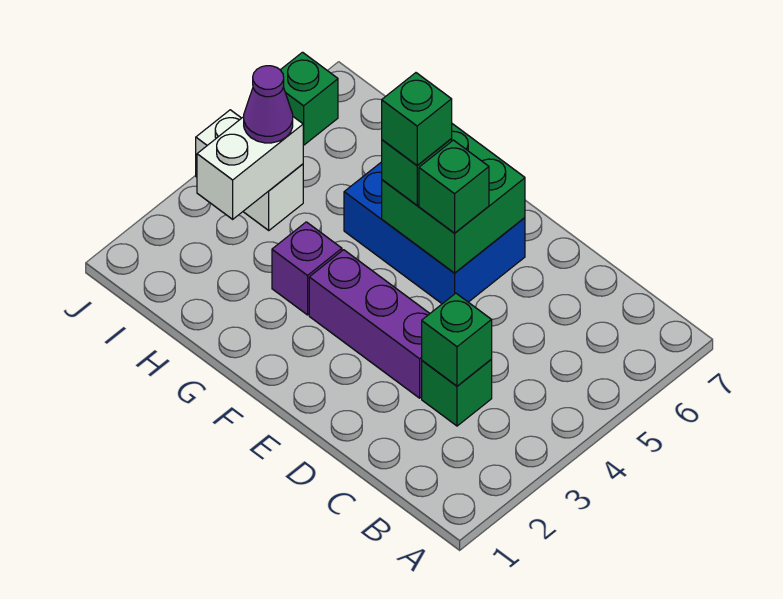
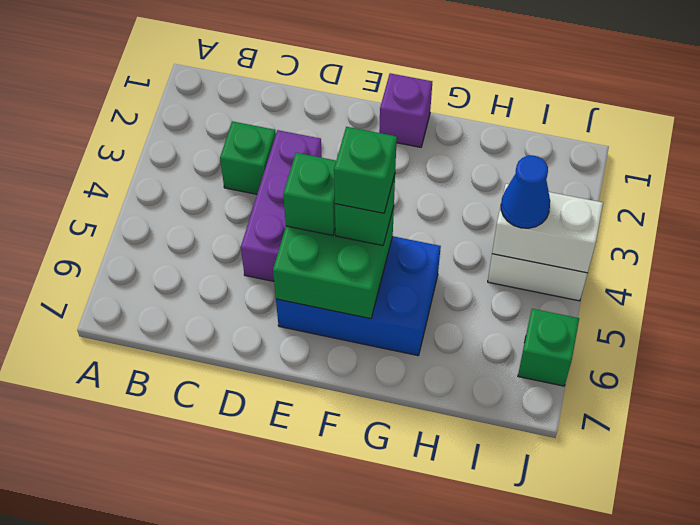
green 1x1 brick [422,293,492,386] -> none
purple 1x3 brick [309,250,430,398] -> purple 1x3 brick turned to [241,130,322,281]
purple 1x1 brick [272,222,342,315] -> purple 1x1 brick moved to [379,73,432,147]
white 1x2 brick [197,117,303,219] -> white 1x2 brick turned to [492,184,603,273]
purple 1x1 cone [244,66,293,143] -> blue 1x1 cone [501,156,550,228]

